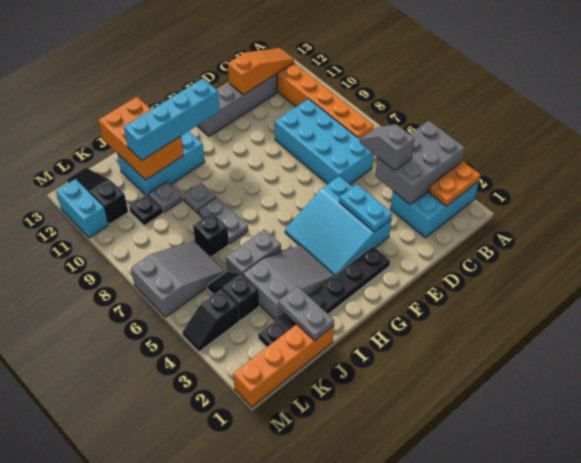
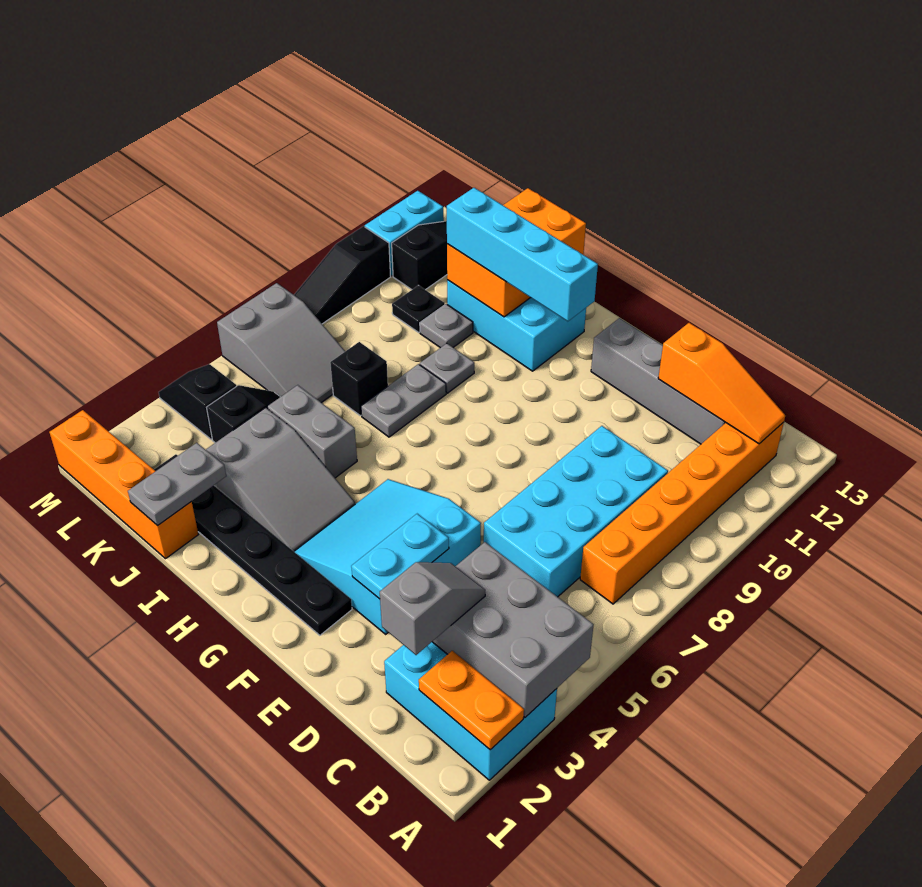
grey 1x2 slope [360,124,415,171] -> grey 1x2 slope moved to [380,562,485,655]
none -> black 1x3 slope [294,226,391,324]

